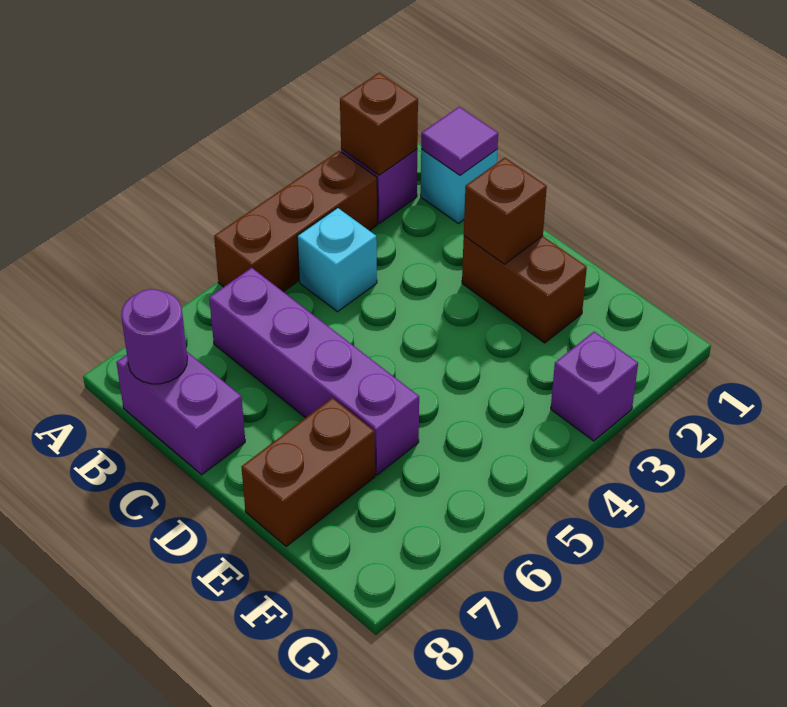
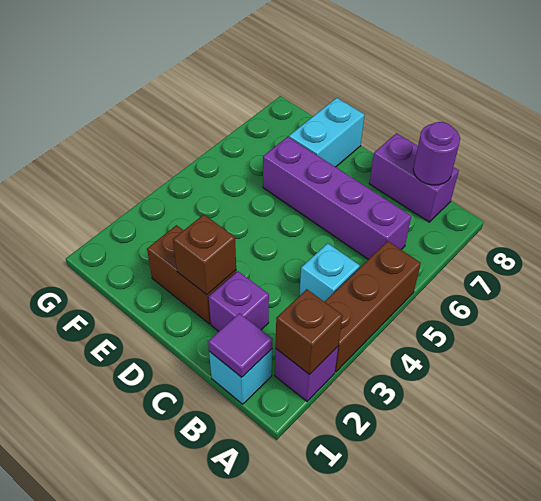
brown 1x2 brick [241,398,375,546] -> cyan 1x2 brick [289,98,365,167]
purple 1x1 brick [551,332,638,441] -> purple 1x1 brick moved to [209,271,269,331]

